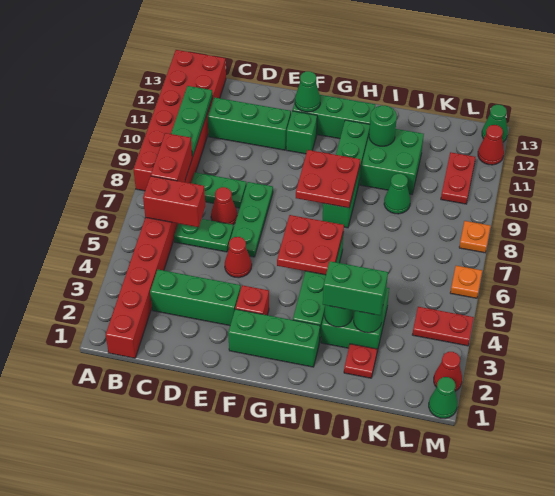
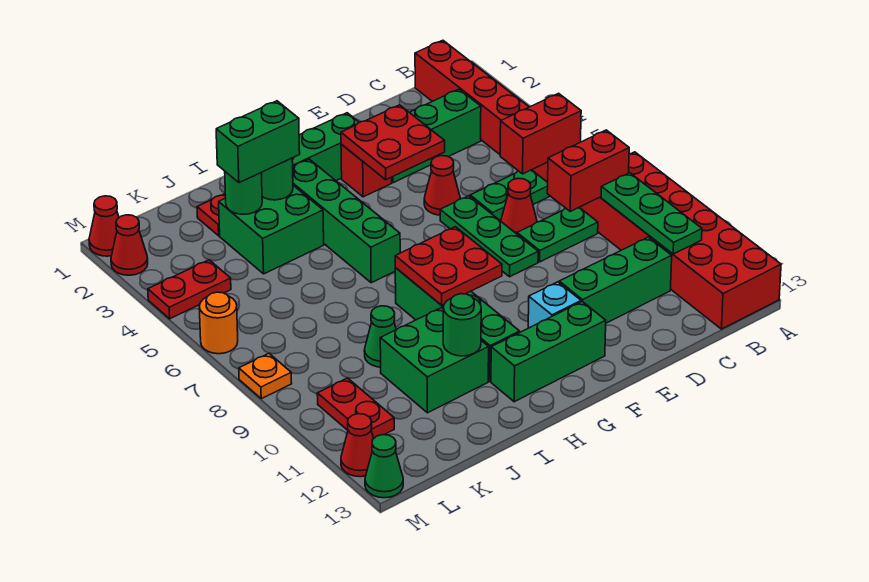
red 1x2 brick [151,133,192,182] -> red 1x2 brick turned to [547,130,629,211]
green 1x1 brick [286,111,317,154] -> cyan 1x1 brick [528,282,581,328]
green 1x1 cone [295,71,320,112] -> none
red 2x2 plate [277,215,344,275] -> red 2x2 plate moved to [341,105,445,180]
green 1x1 cone [429,377,457,418] -> red 1x1 cone [89,196,119,256]
orange 1x1 plate [450,266,482,298] -> orange 1x1 round brick [199,292,238,354]

